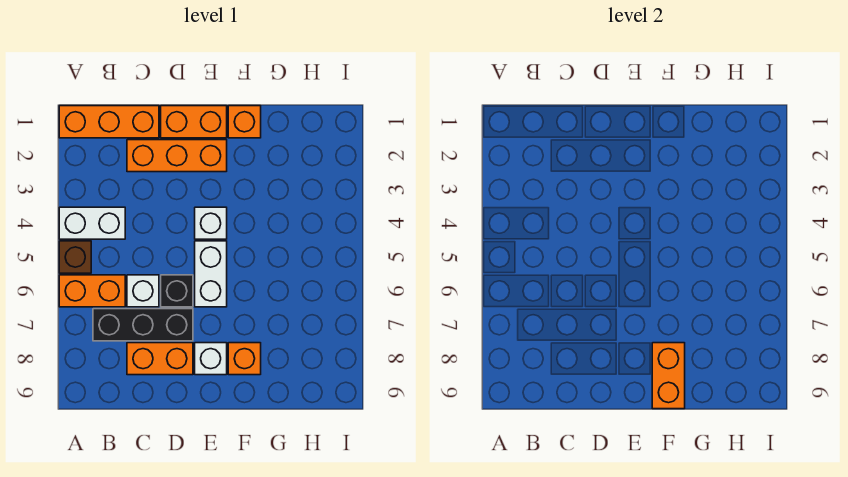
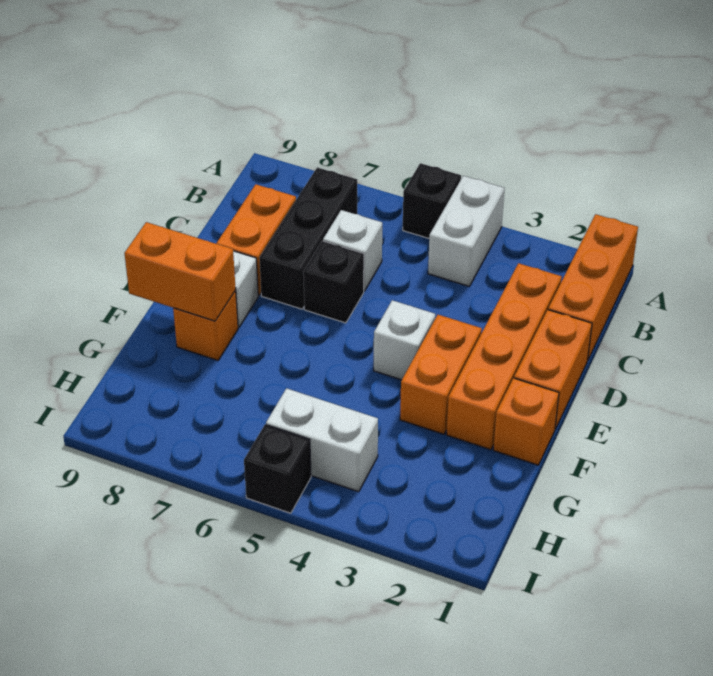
brown 1x1 brick [59,241,91,273] -> black 1x1 brick [403,163,461,238]
orange 1x2 brick [59,275,125,307] -> orange 1x2 brick moved to [400,315,482,434]
orange 1x3 brick [127,140,227,172] -> orange 1x4 brick [446,263,562,450]
white 1x2 brick [195,241,227,307] -> white 1x2 brick moved to [266,388,378,492]
none -> black 1x1 brick [244,425,311,513]

